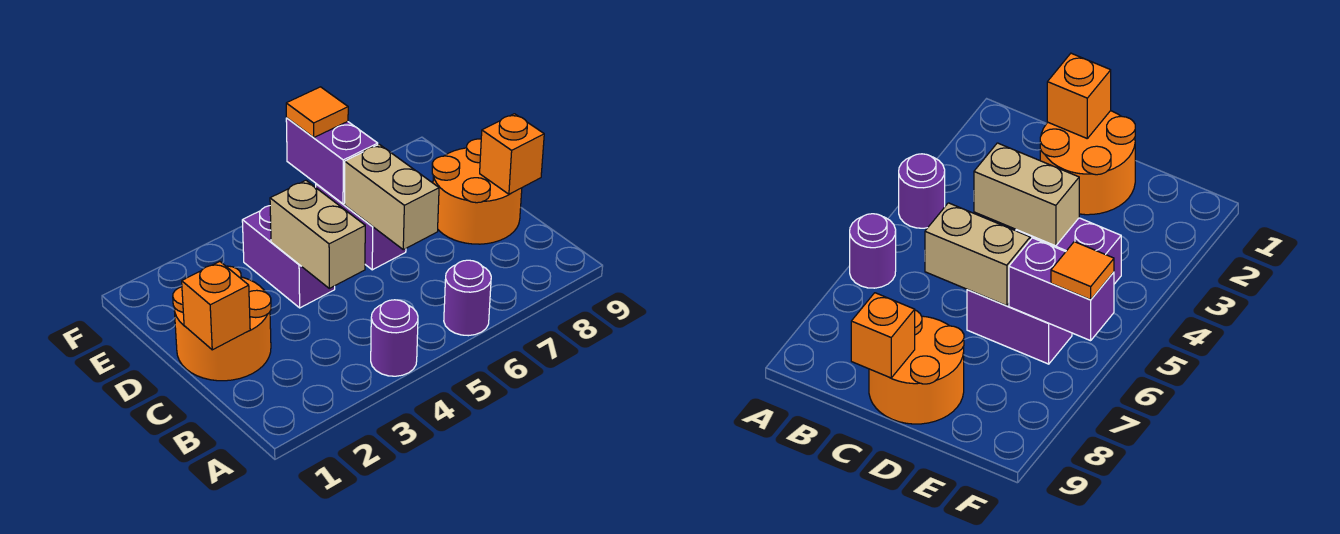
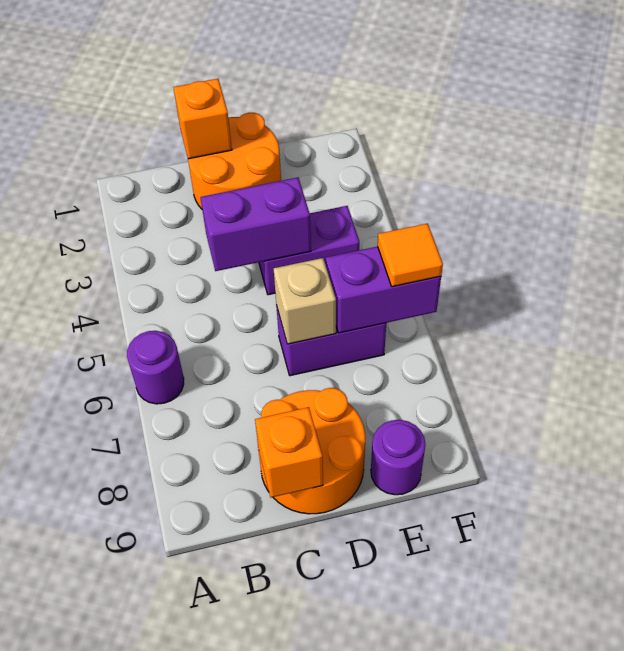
purple 1x1 round brick [371,300,418,376] -> purple 1x1 round brick moved to [371,420,425,495]
tan 1x2 brick [270,180,365,288] -> purple 1x2 brick [200,177,311,271]
tan 1x2 brick [345,144,439,250] -> tan 1x1 brick [274,258,336,344]

